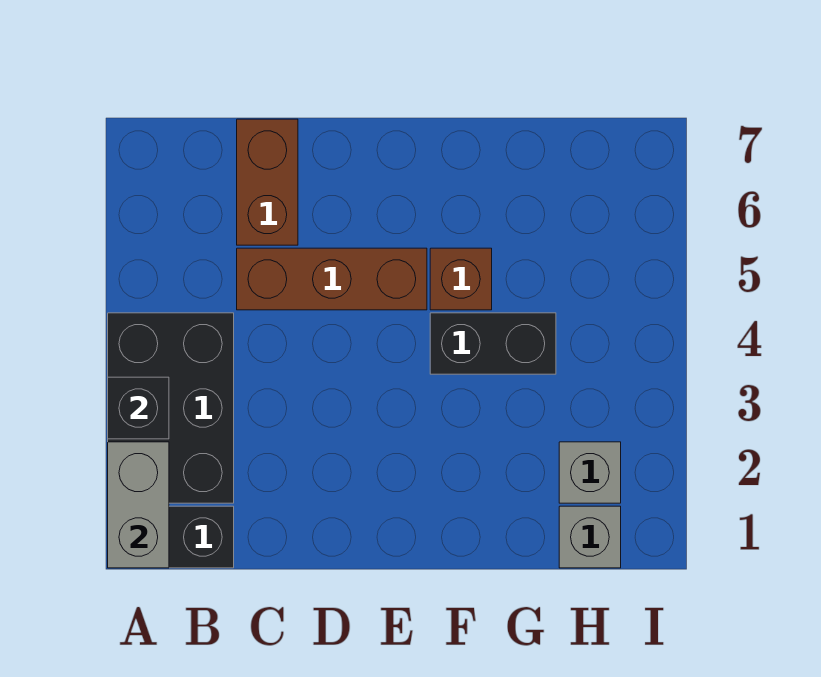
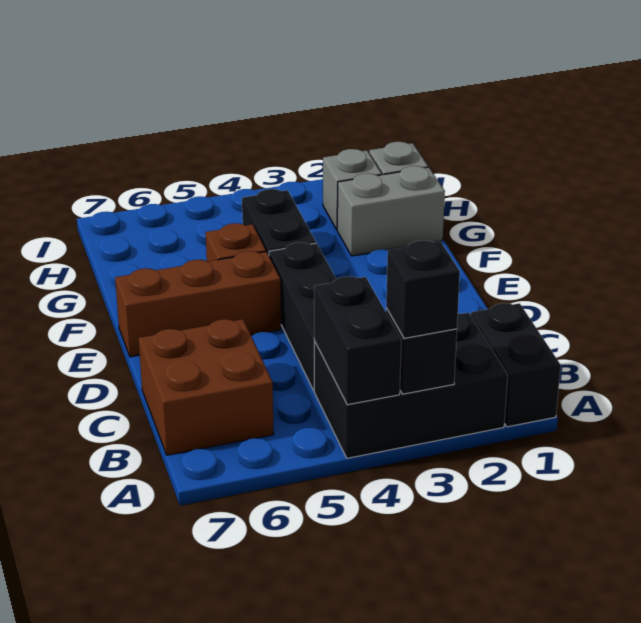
grey 1x2 brick [108,442,169,568] -> grey 1x2 brick moved to [337,166,445,256]
none -> black 1x1 brick [386,240,460,338]
none -> black 1x2 brick [314,276,401,405]
none -> black 1x3 brick [269,242,336,390]
brown 1x3 brick [237,248,427,310] -> brown 1x3 brick turned to [115,251,281,357]
brown 1x2 brick [237,119,298,245] -> brown 2x2 brick [139,319,274,455]

